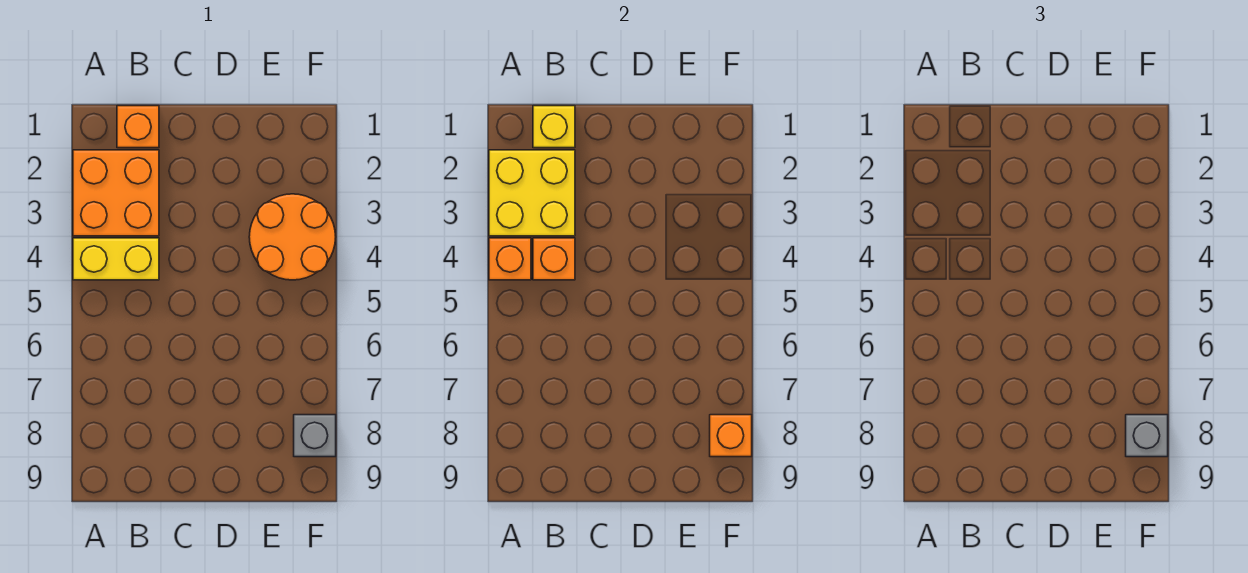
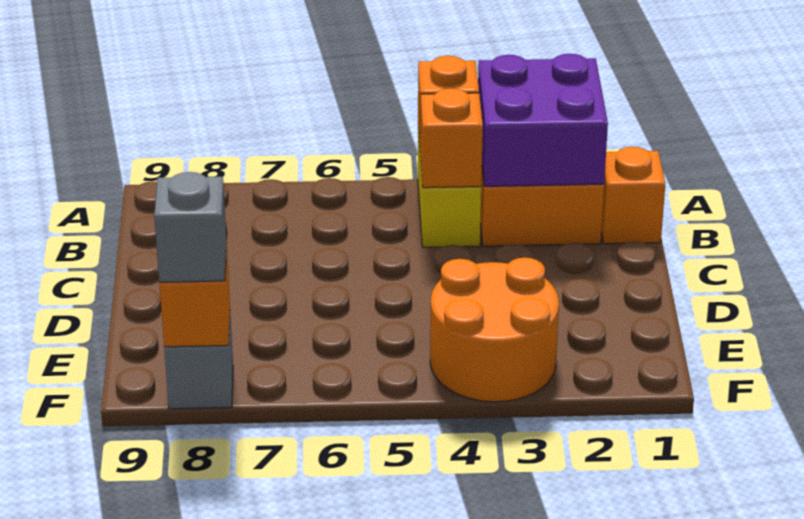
yellow 2x2 brick [489,150,575,236] -> purple 2x2 brick [478,54,608,186]
yellow 1x1 brick [533,106,575,148] -> none

